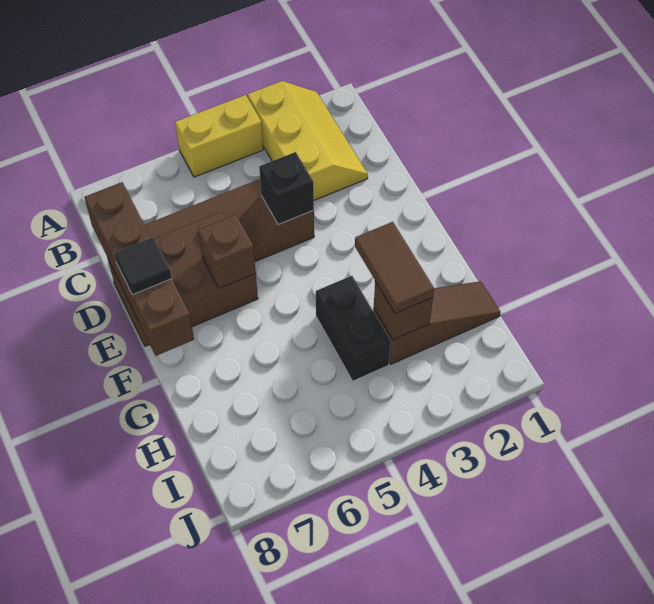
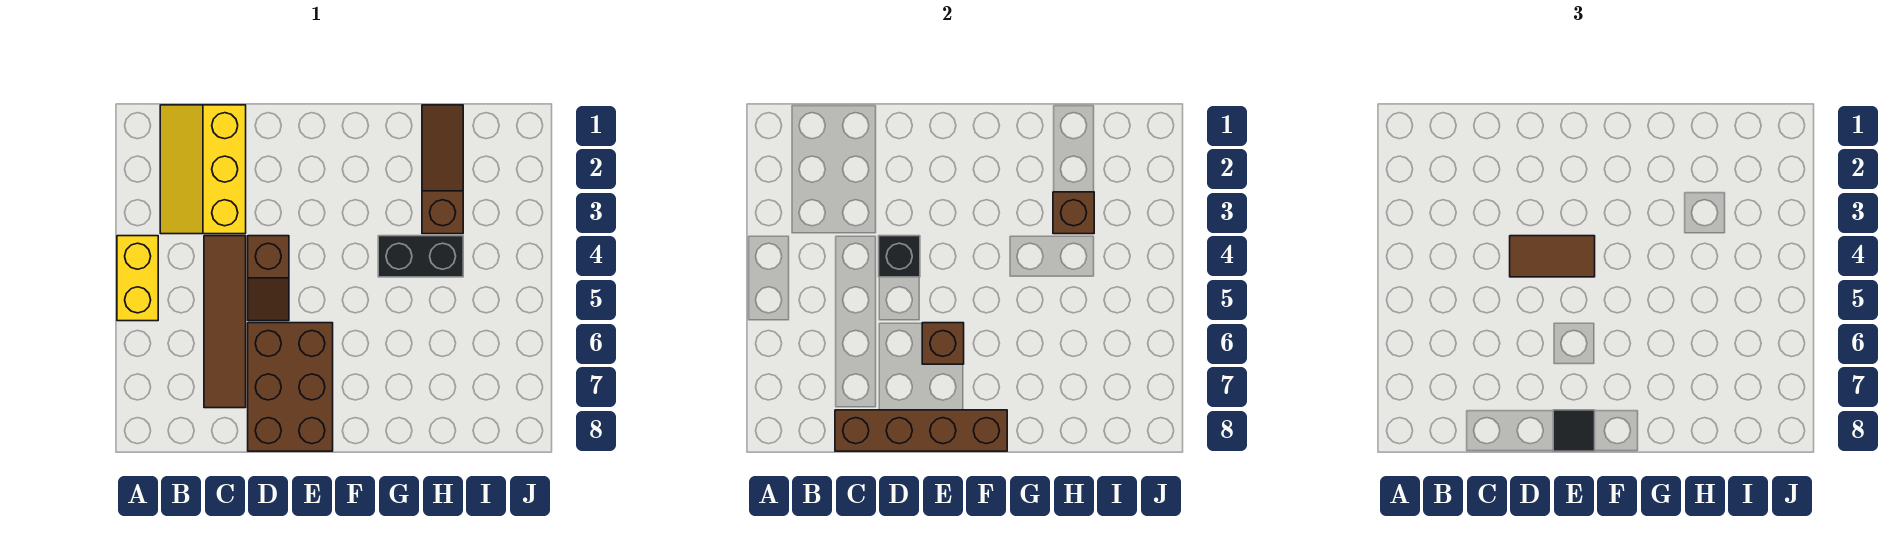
yellow 2x3 slope [248,81,368,200] -> yellow 2x3 slope turned to [160,105,246,234]
brown 1x2 tile [355,222,434,314] -> brown 1x2 tile moved to [1510,236,1595,277]

